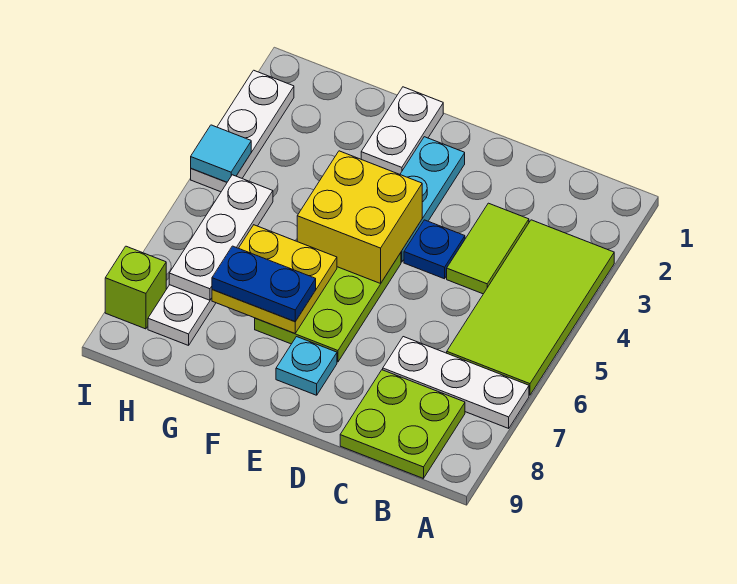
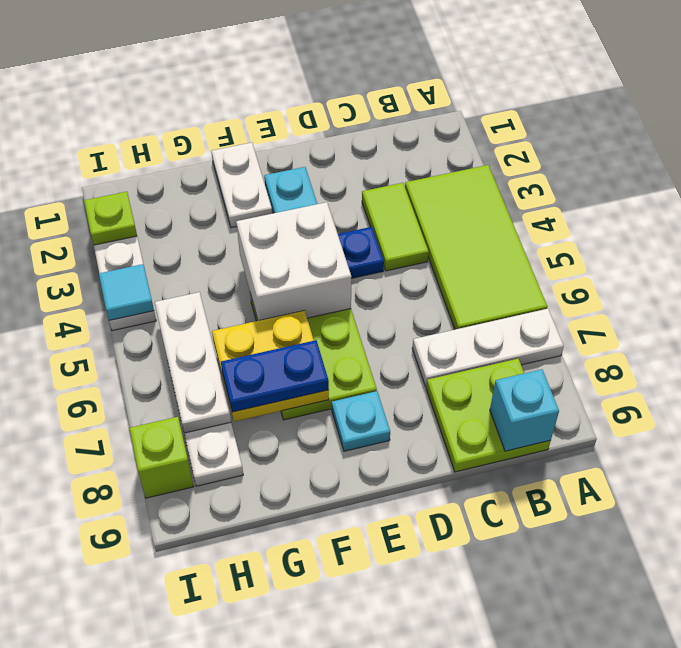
none -> cyan 1x1 brick [490,369,559,451]
yellow 2x2 brick [297,151,422,283] -> white 2x2 brick [236,202,351,321]
none -> lime 1x1 plate [84,192,137,245]

